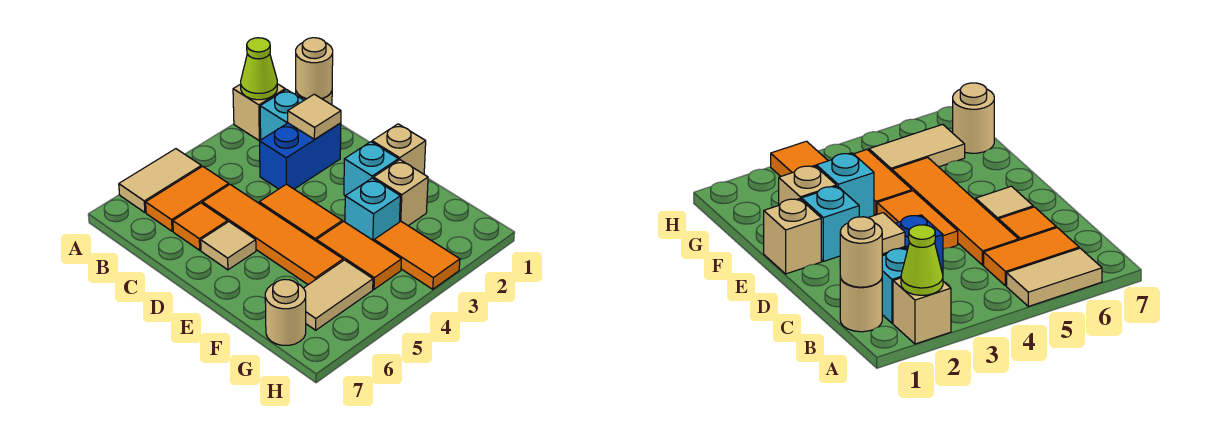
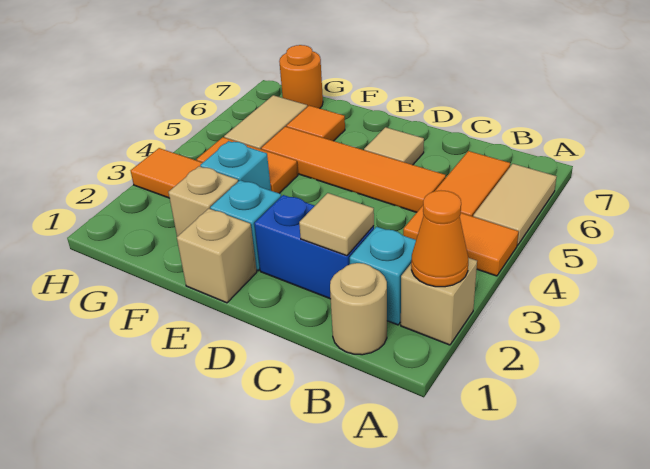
lime 1x1 cone [241,38,277,100] -> orange 1x1 cone [411,191,468,287]
tan 1x1 round brick [296,38,333,99] -> none
blue 1x2 brick [260,123,341,189] -> blue 1x2 brick turned to [254,195,374,299]
orange 1x1 tile [173,203,228,250] -> orange 1x1 tile moved to [286,106,345,141]
orange 1x2 tile [259,184,342,241] -> orange 1x2 tile moved to [403,206,518,276]
tan 1x1 round brick [265,279,306,345] -> orange 1x1 round brick [279,45,323,108]

